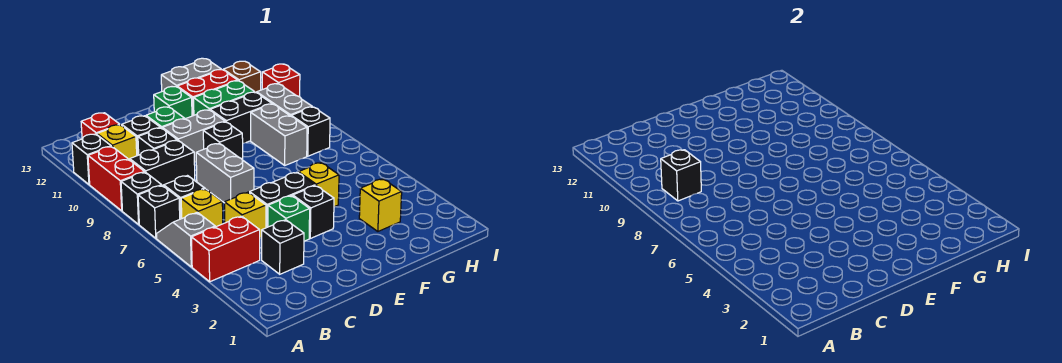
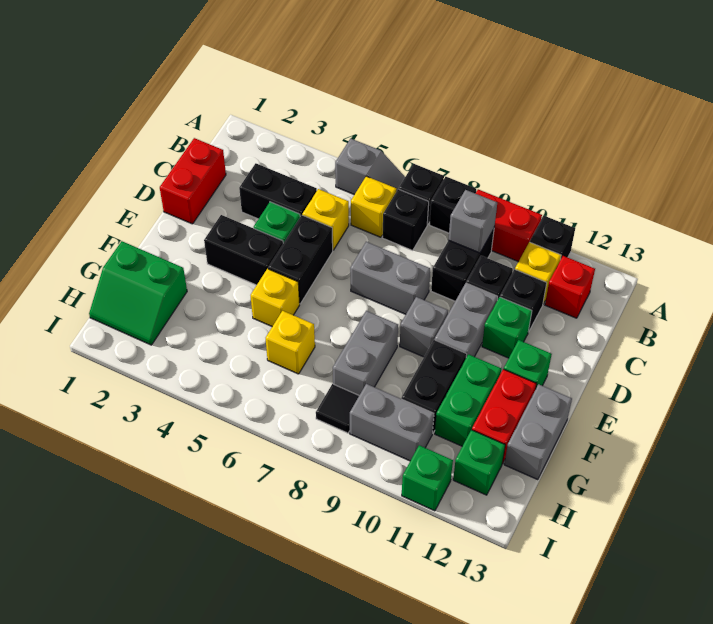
red 1x2 brick [191,216,260,282] -> red 1x2 brick moved to [160,138,226,224]
black 1x1 brick [661,150,701,201] -> grey 1x1 brick [448,190,497,253]
black 1x1 brick [262,220,304,274] -> black 1x2 brick [239,163,317,219]
black 1x1 brick [293,186,334,238] -> black 1x2 brick [204,215,283,285]
black 1x1 brick [203,122,243,160] -> grey 1x1 brick [400,297,448,357]
none -> green 2x2 slope [89,241,187,345]
yellow 1x1 brick [359,179,402,231] -> yellow 1x1 brick moved to [266,311,315,374]
grey 1x2 brick [251,104,307,165] -> grey 1x2 brick turned to [333,311,398,395]
black 1x1 brick [291,107,330,156] -> black 1x1 tile [316,384,359,433]
brown 1x1 brick [223,61,261,93] -> green 1x1 brick [453,430,505,495]
red 1x1 brick [262,64,300,97] -> green 1x1 brick [402,445,453,511]

